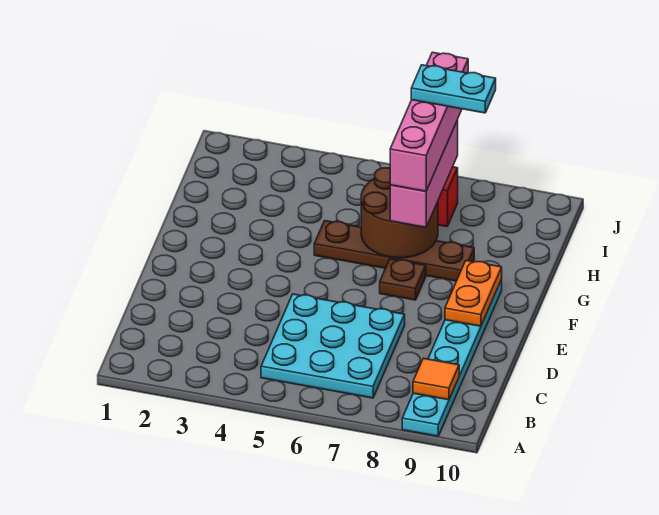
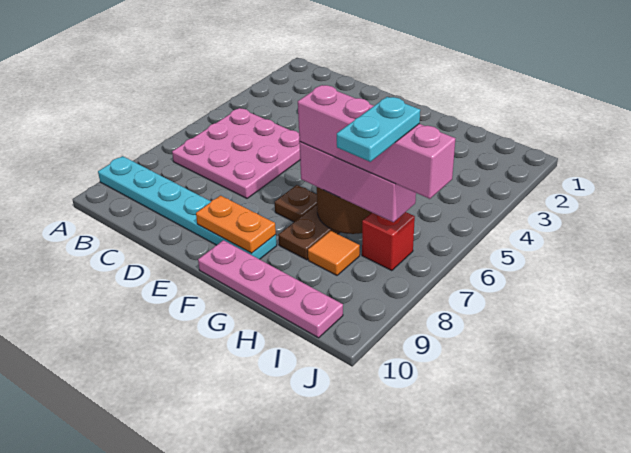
cyan 3x3 plate [261,294,405,398] -> pink 3x3 plate [172,108,300,198]
orange 1x1 tile [413,358,459,400] -> orange 1x1 tile moved to [308,231,360,275]
none -> pink 1x4 plate [198,240,343,338]

